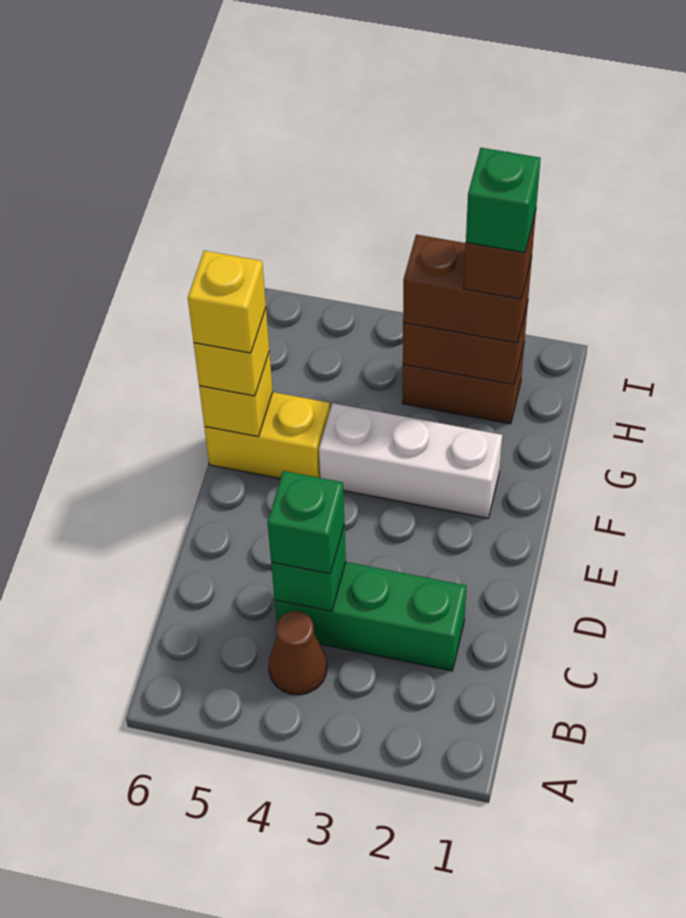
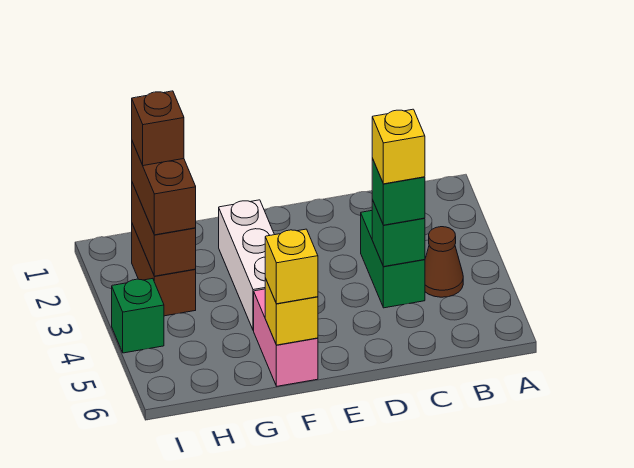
green 1x3 brick [275,562,466,671] -> green 1x2 brick [361,211,425,308]
yellow 1x2 brick [204,392,330,479] -> pink 1x2 brick [254,289,318,386]
yellow 1x1 brick [188,251,266,353] -> yellow 1x1 brick moved to [372,109,425,184]
green 1x1 brick [466,148,541,253] -> green 1x1 brick moved to [112,278,164,353]

